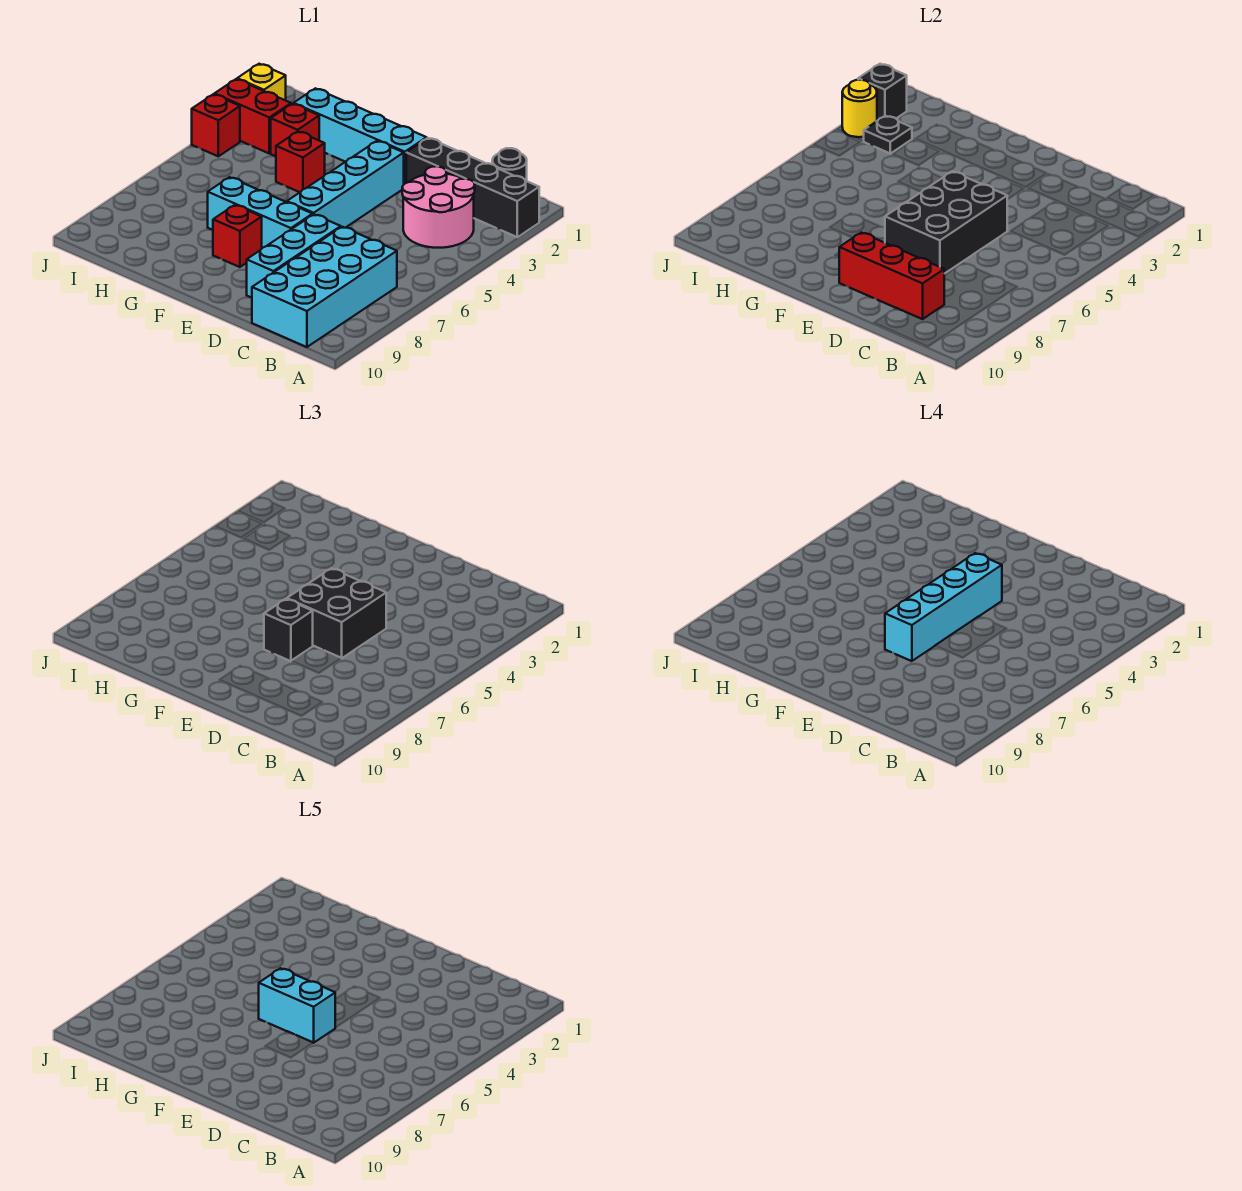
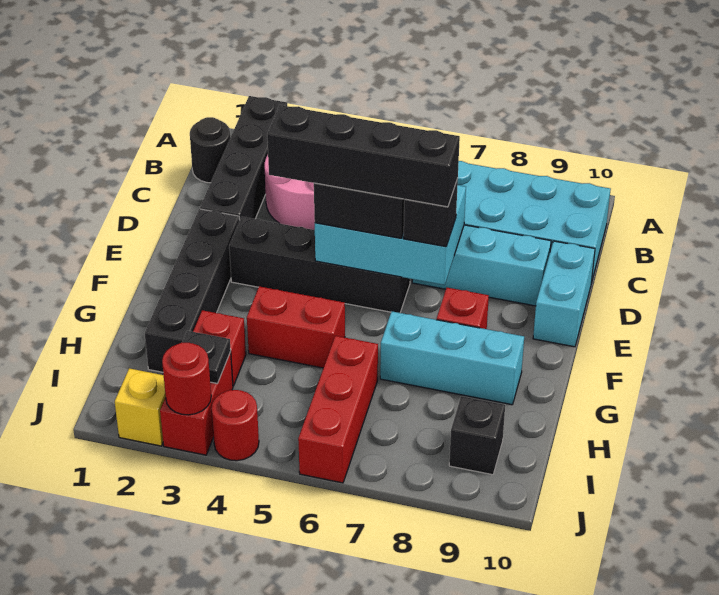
red 1x3 brick [839,233,944,319] -> red 1x3 brick moved to [298,336,378,483]
black 2x3 brick [885,171,1008,274] -> cyan 2x3 brick [315,185,466,285]
cyan 1x4 brick [294,88,427,184] -> black 1x4 brick [145,209,240,372]
cyan 1x4 brick [287,141,404,228] -> black 1x4 brick [229,217,410,313]
cyan 1x4 brick [885,553,1002,661] -> black 1x4 brick [267,105,460,207]
cyan 1x2 brick [259,968,335,1043] -> cyan 1x2 brick moved to [533,241,595,347]
cyan 1x3 brick [208,177,313,248] -> cyan 1x3 brick turned to [380,312,524,405]
red 1x1 brick [276,131,325,192] -> red 1x2 brick [247,286,345,368]
black 1x1 brick [858,64,907,121] -> black 1x1 brick moved to [449,396,505,475]
yellow 1x1 round brick [842,80,877,137] -> red 1x1 round brick [162,343,211,415]
red 1x1 brick [192,94,240,156] -> red 1x1 round brick [212,390,259,461]

